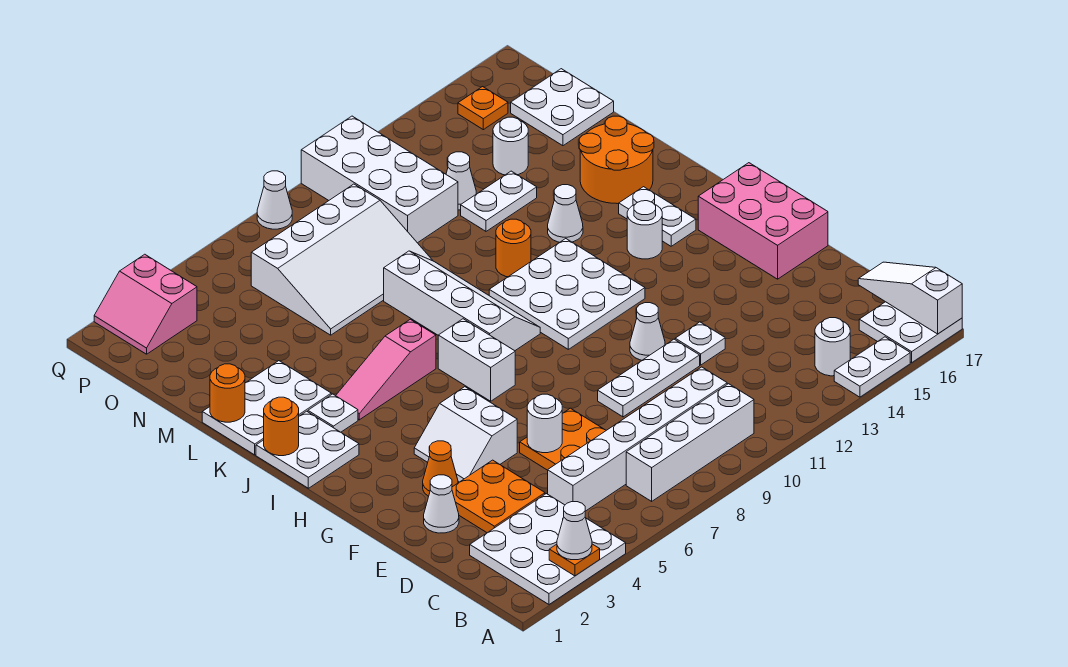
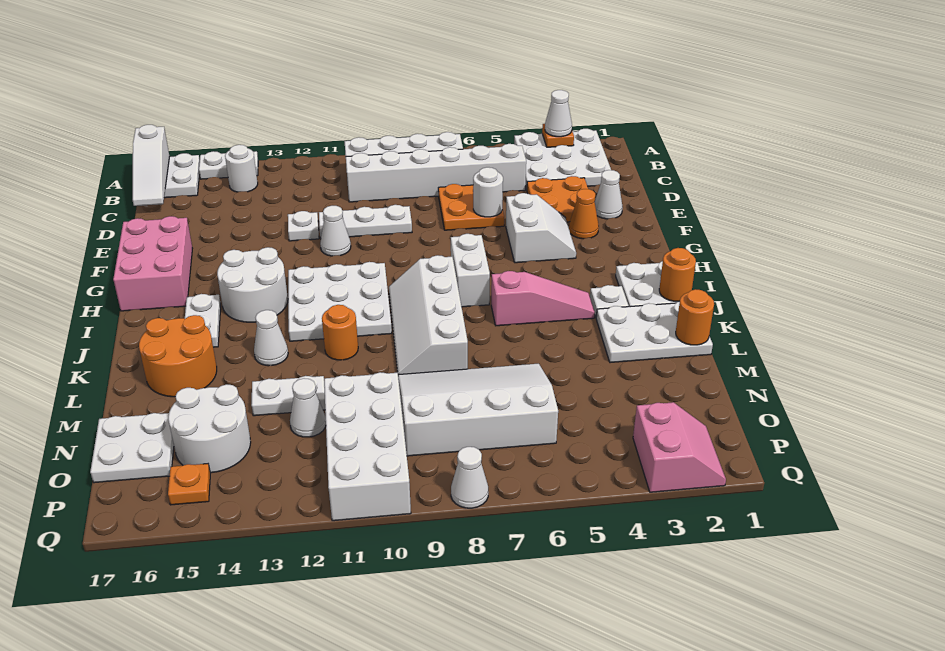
white 1x1 round brick [627,201,662,259] -> white 2x2 round brick [217,247,288,322]
white 1x1 round brick [493,117,528,175] -> white 2x2 round brick [168,384,251,473]

